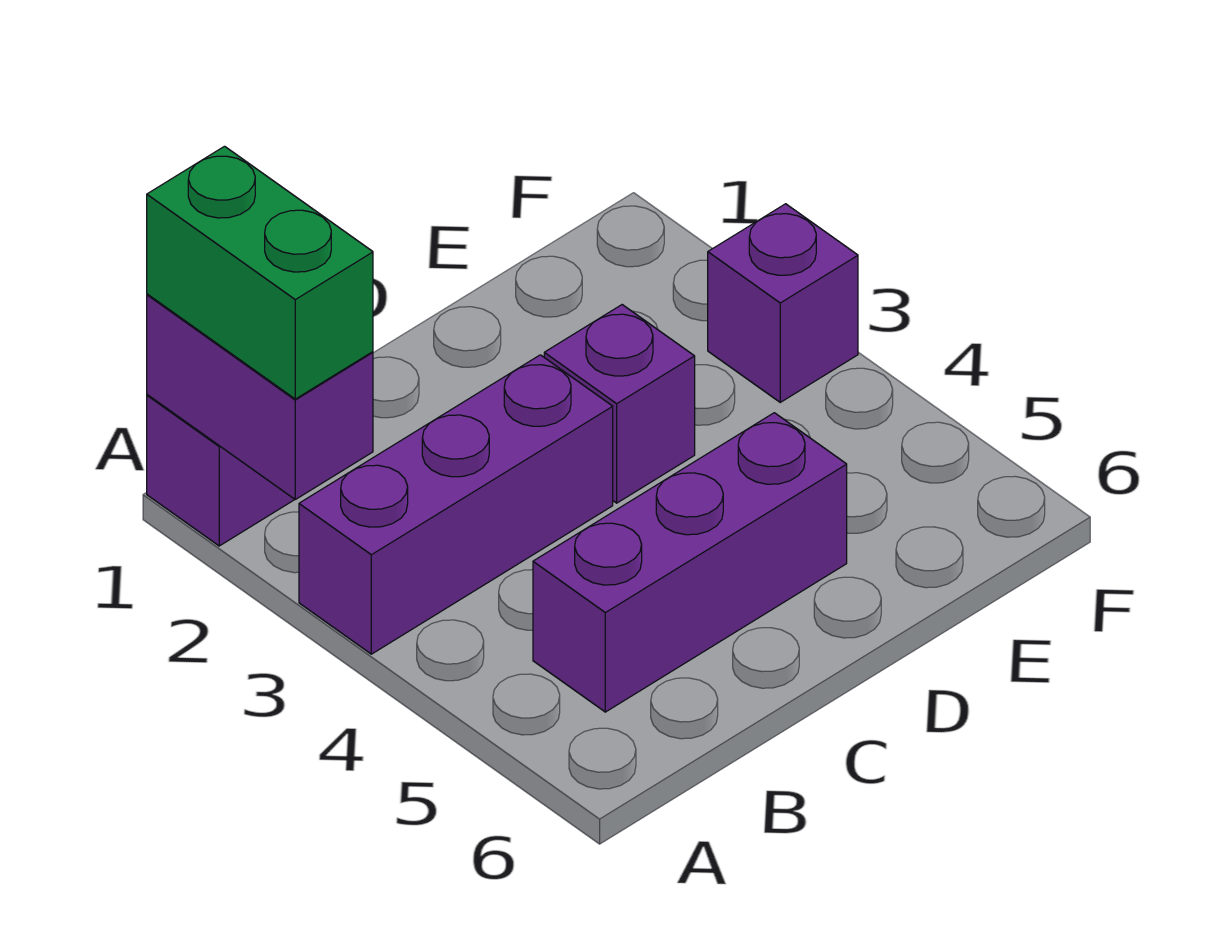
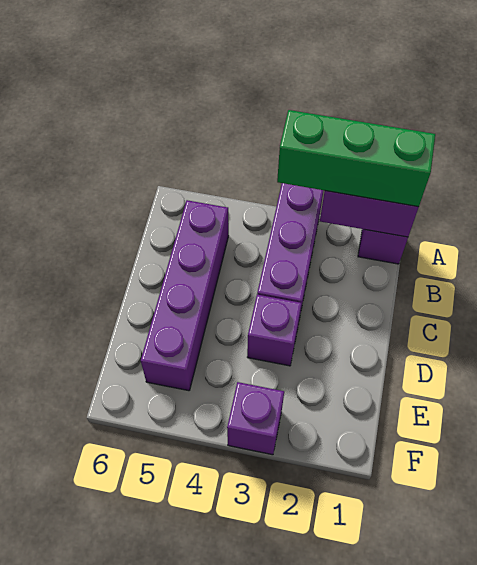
green 1x2 brick [147,146,373,399] -> green 1x3 brick [277,110,435,207]
purple 1x3 brick [533,413,847,712] -> purple 1x4 brick [141,200,229,391]

